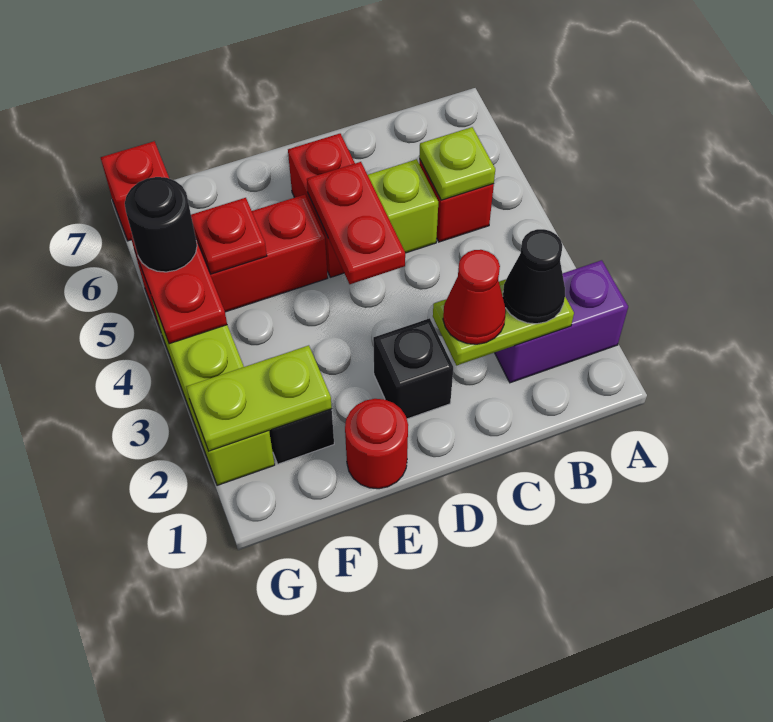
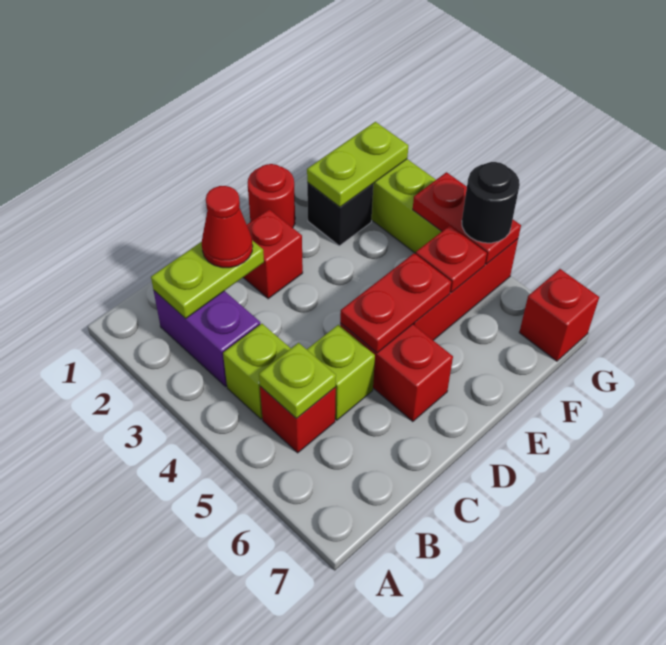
purple 1x2 brick [495,260,628,383] -> purple 1x2 brick turned to [153,290,260,386]
black 1x1 cone [503,229,565,324] -> none
none -> lime 1x1 brick [223,324,291,419]
black 1x1 brick [373,318,453,419] -> red 1x1 brick [243,209,303,299]
red 1x2 plate [307,162,405,284] -> red 1x2 plate turned to [340,253,451,353]

